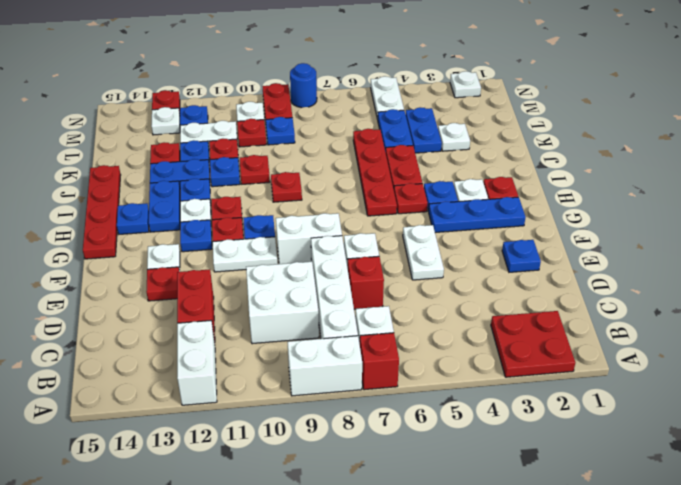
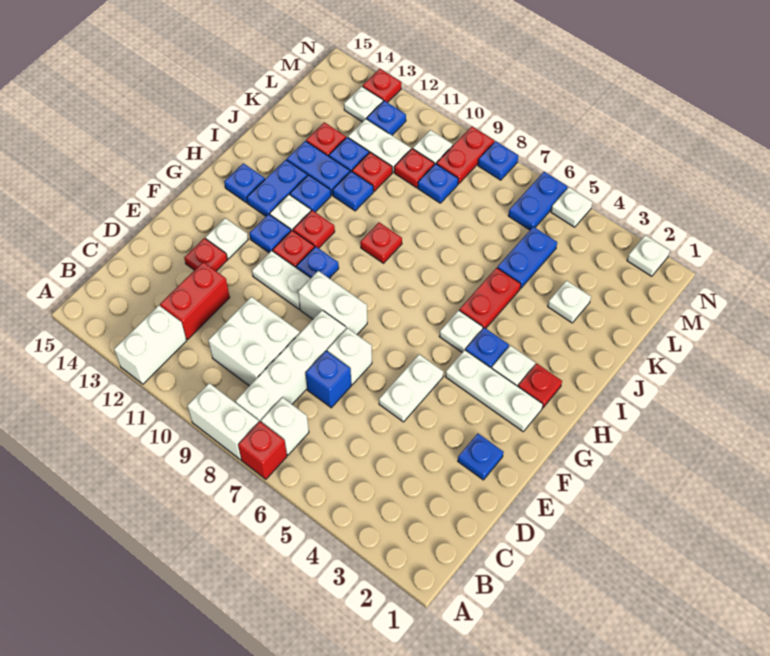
red 2x2 plate [491,311,575,377] -> none
red 1x1 brick [348,256,384,309] -> blue 1x1 brick [306,351,351,408]
blue 1x3 plate [429,197,526,233] -> white 1x3 plate [445,350,543,431]
red 1x4 plate [83,165,121,259] -> none
red 1x1 plate [394,183,427,214] -> white 1x1 plate [439,310,483,352]
red 1x4 plate [353,129,397,216] -> none
red 1x1 plate [240,155,270,184] -> none
blue 1x2 plate [406,107,442,153] -> blue 1x2 plate moved to [508,172,568,230]
white 1x2 plate [371,76,404,119] -> white 1x1 plate [551,187,593,227]
blue 1x1 round brick [290,63,317,108] -> blue 1x1 plate [478,141,518,180]

